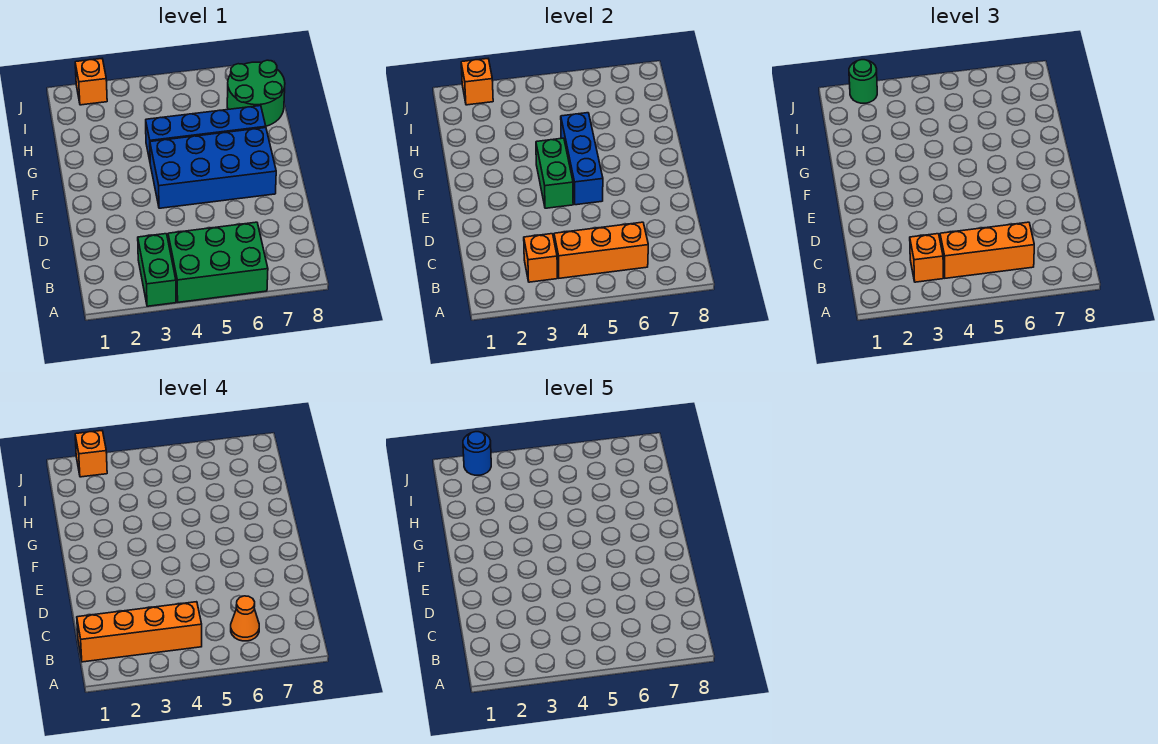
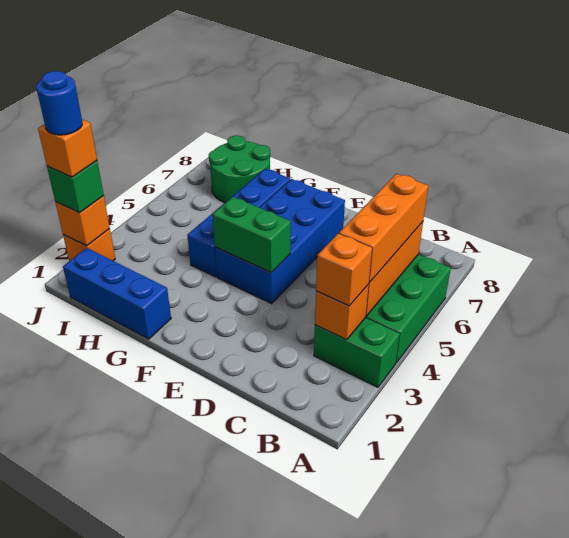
orange 1x4 brick [77,602,202,662] -> none
orange 1x1 cone [231,596,259,641] -> none
blue 1x3 brick [561,113,603,205] -> blue 1x3 brick moved to [63,248,171,339]
green 1x1 round brick [849,60,877,103] -> green 1x1 brick [47,161,104,213]

